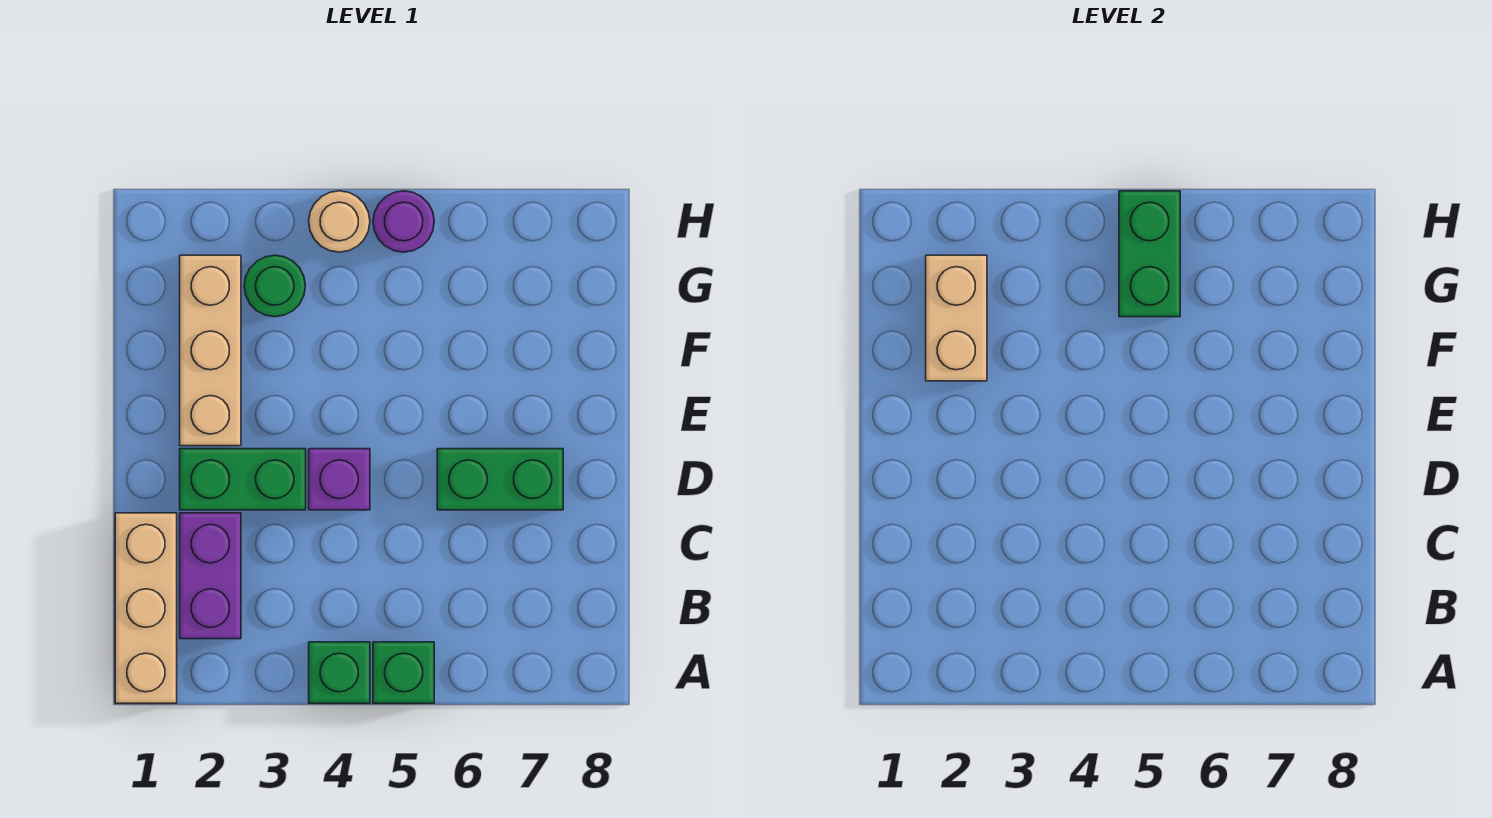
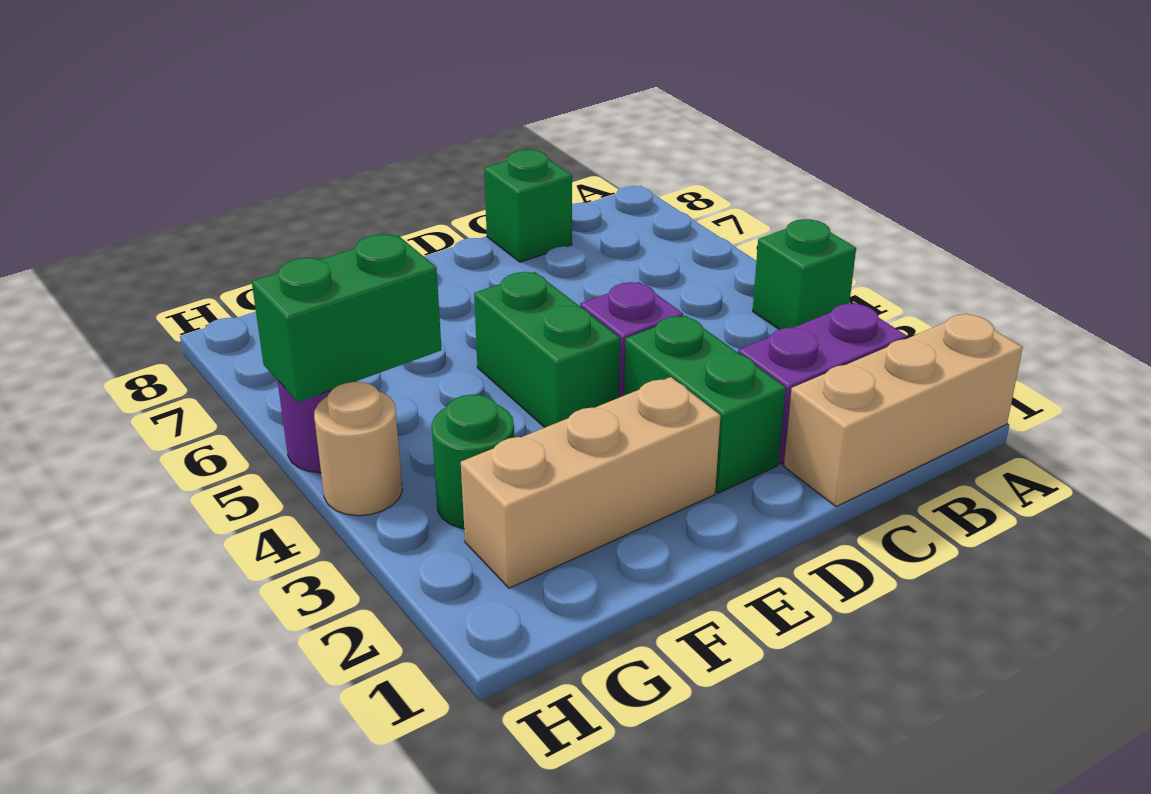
green 1x1 brick [373,642,434,703] -> green 1x1 brick moved to [484,150,572,262]
green 1x2 brick [437,449,563,510] -> green 1x2 brick moved to [474,272,620,428]
tan 1x2 brick [926,255,987,381] -> none

